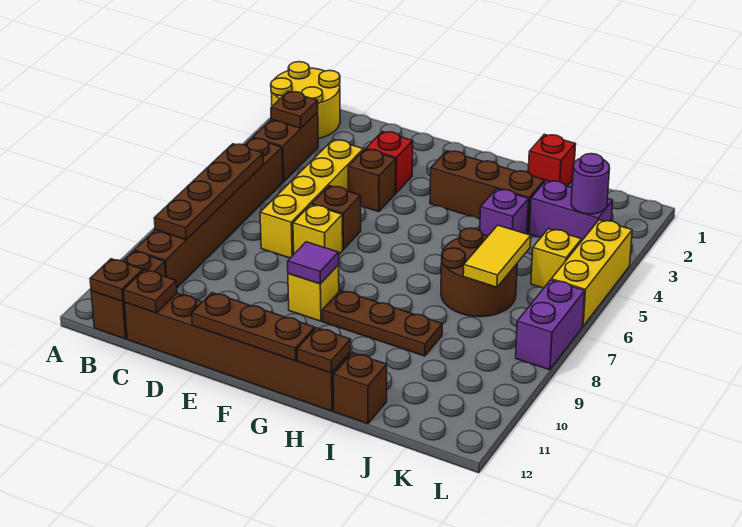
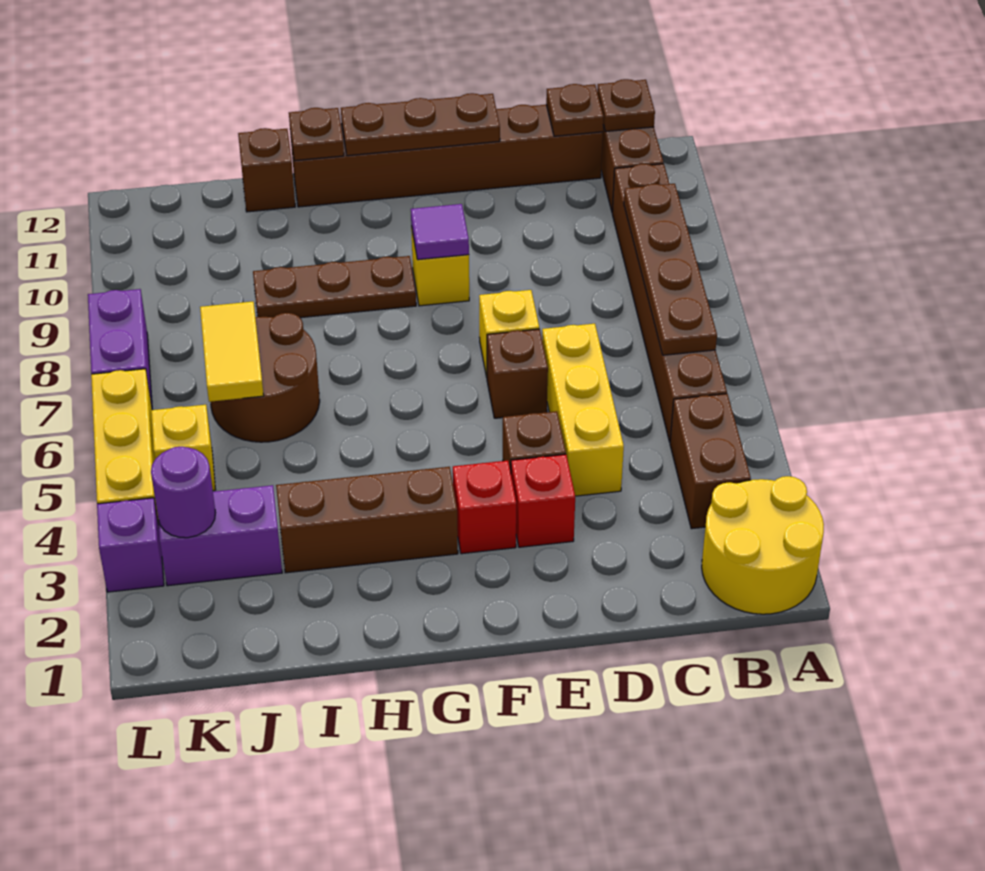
brown 1x1 plate [271,92,318,128] -> none
yellow 1x4 brick [260,140,363,258] -> yellow 1x3 brick [542,324,624,496]
red 1x1 brick [528,134,576,186] -> red 1x1 brick moved to [453,461,516,554]
purple 1x1 brick [480,189,529,236] -> purple 1x1 brick moved to [97,498,164,592]

